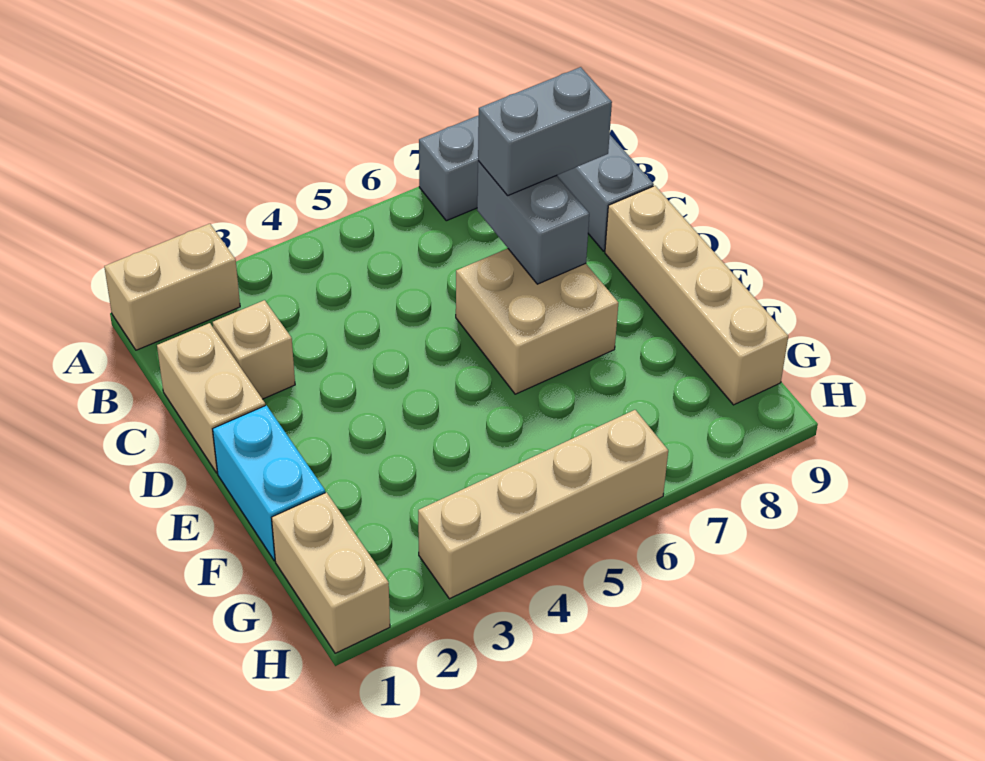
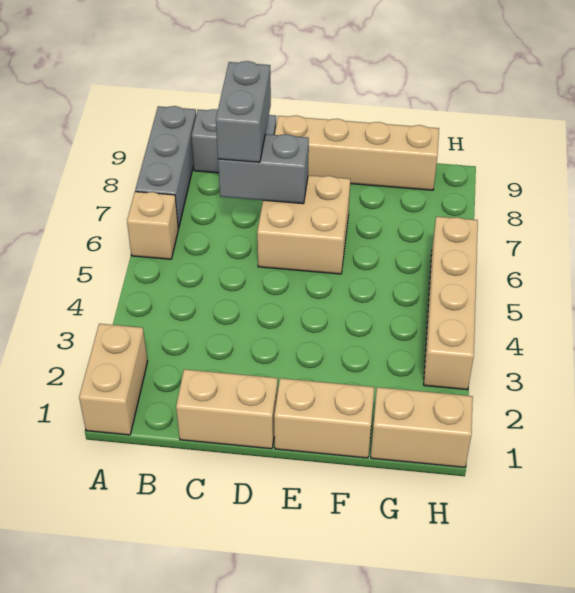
tan 1x1 brick [213,300,295,399] -> tan 1x1 brick moved to [127,192,178,259]
cyan 1x2 brick [213,405,325,561] -> tan 1x2 brick [274,378,375,458]

